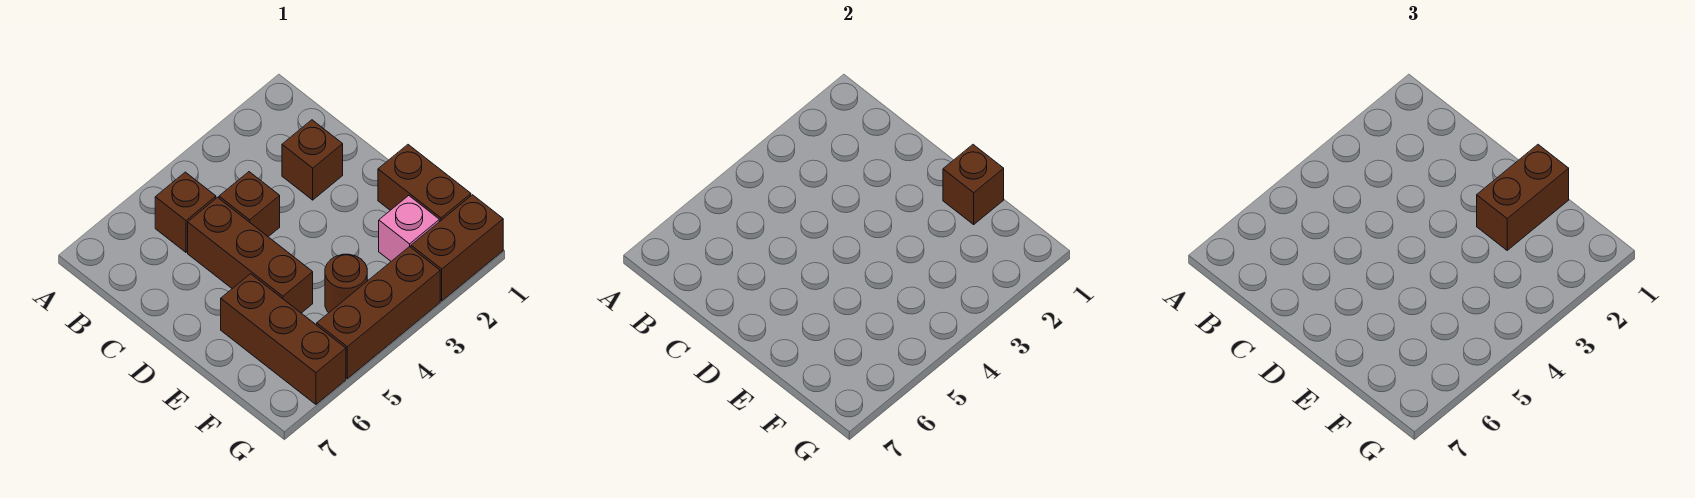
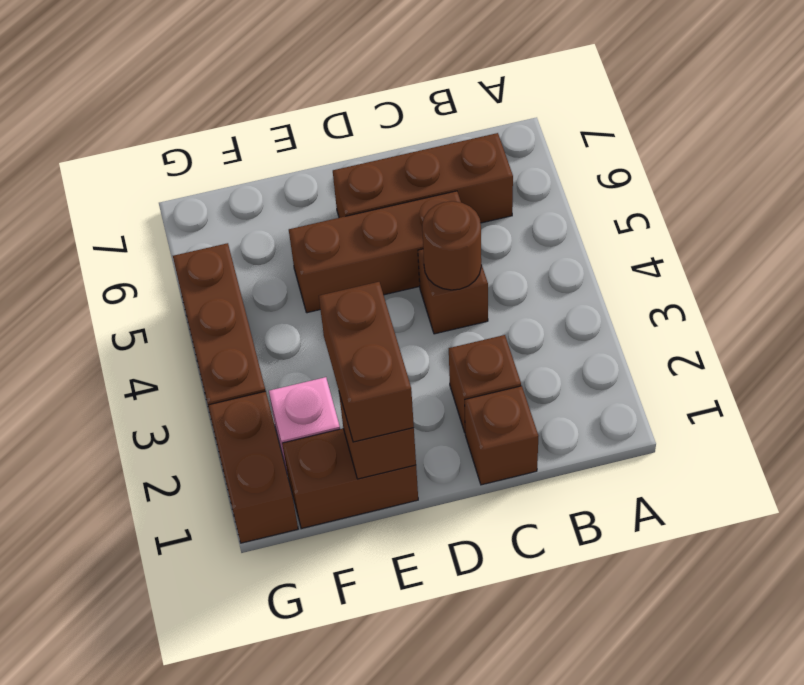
brown 1x1 brick [155,172,216,252] -> brown 1x1 brick moved to [465,386,538,485]
brown 1x3 brick [221,274,346,404] -> brown 1x3 brick moved to [333,133,513,223]
brown 1x1 round brick [325,254,367,313] -> brown 1x1 round brick moved to [422,201,481,290]

